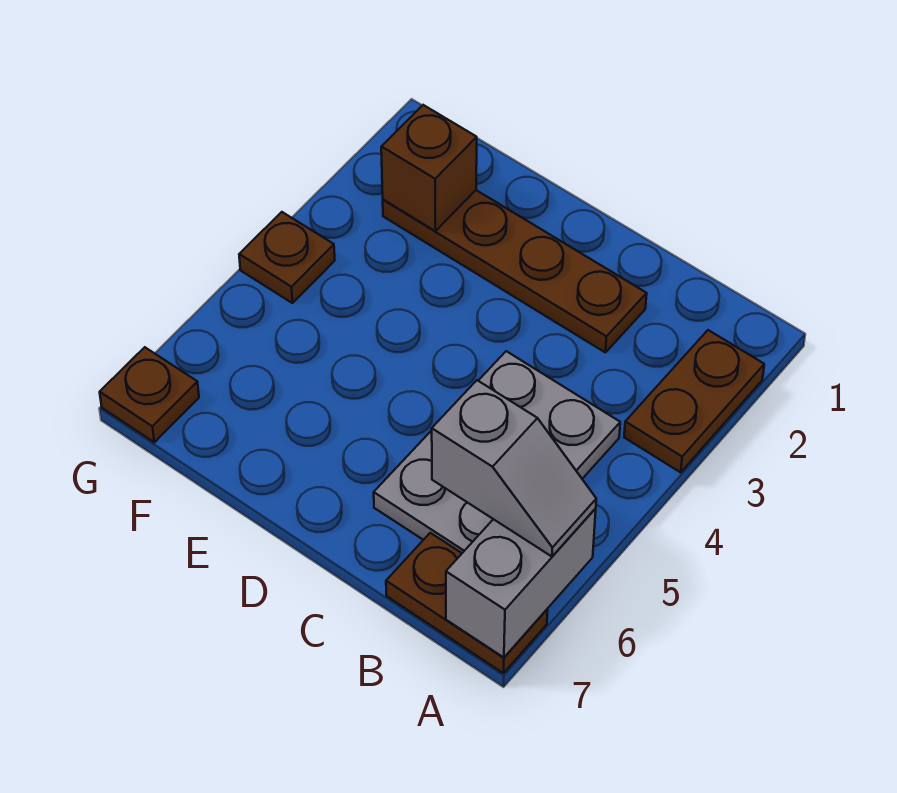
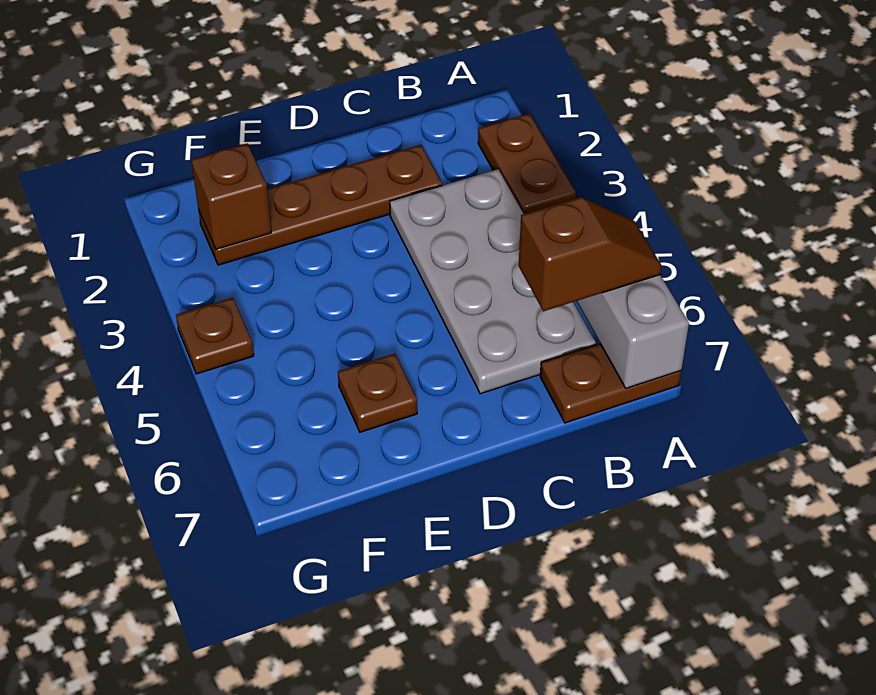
grey 1x2 slope [432,380,596,557] -> brown 1x2 slope [519,197,662,311]
grey 2x3 plate [374,351,620,553] -> grey 2x4 plate [390,169,596,394]
brown 1x1 plate [100,347,199,442] -> brown 1x1 plate moved to [338,354,417,432]

